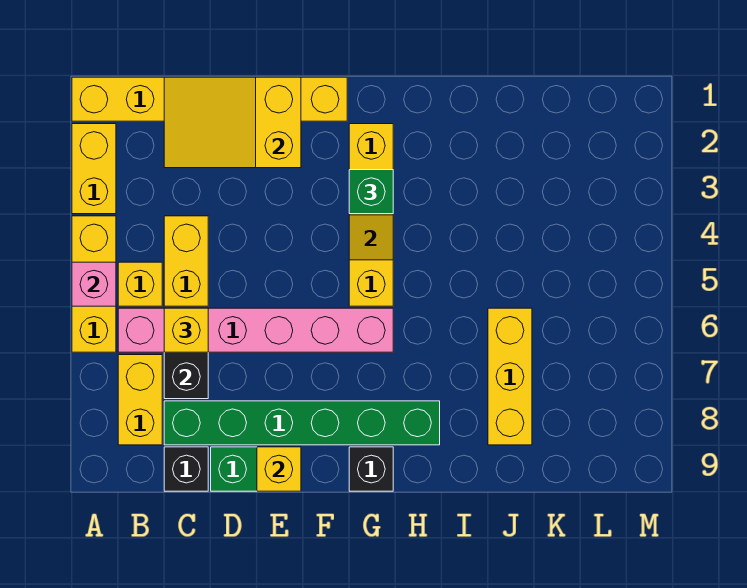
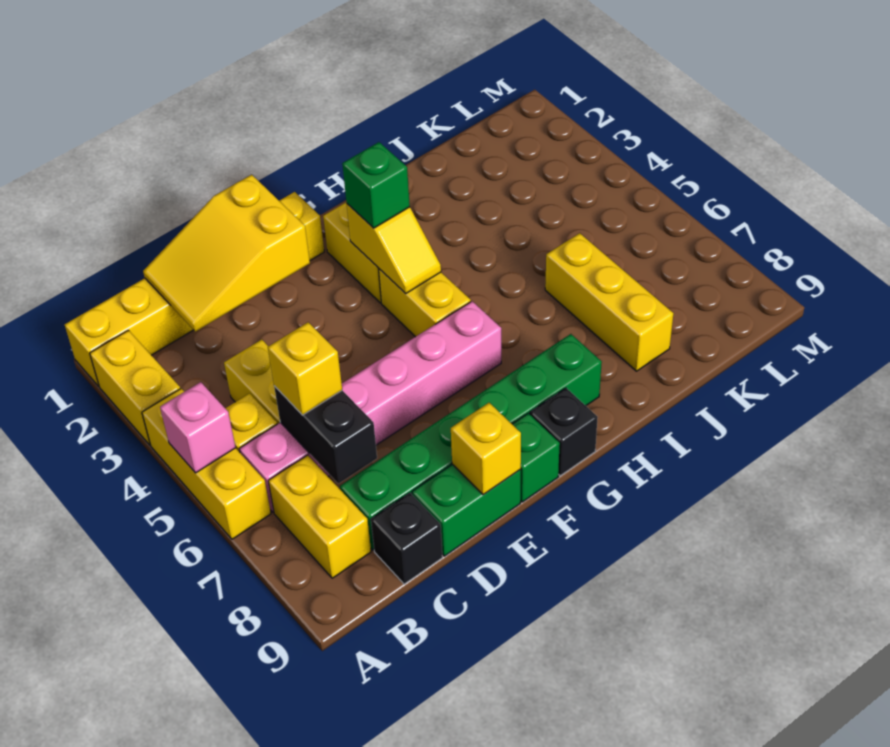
none -> green 1x1 brick [512,413,560,502]

